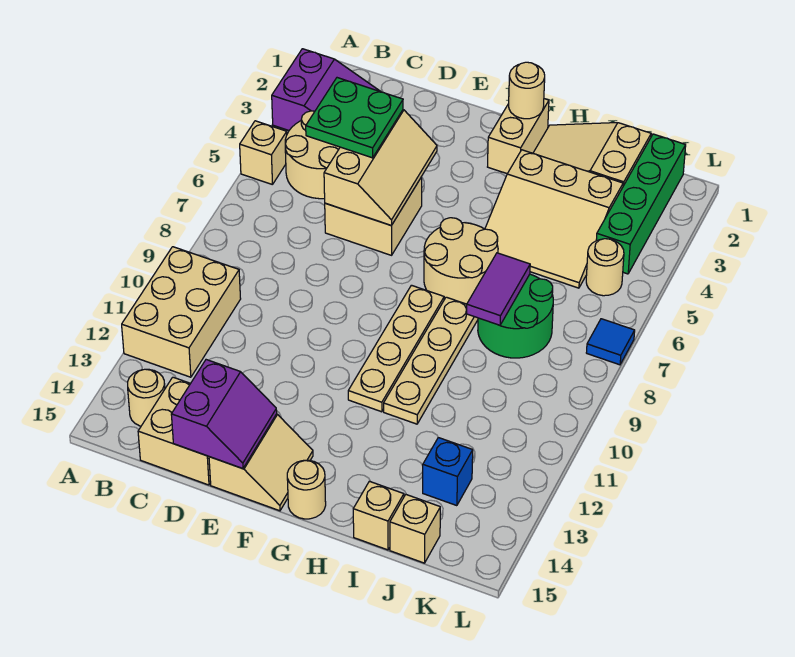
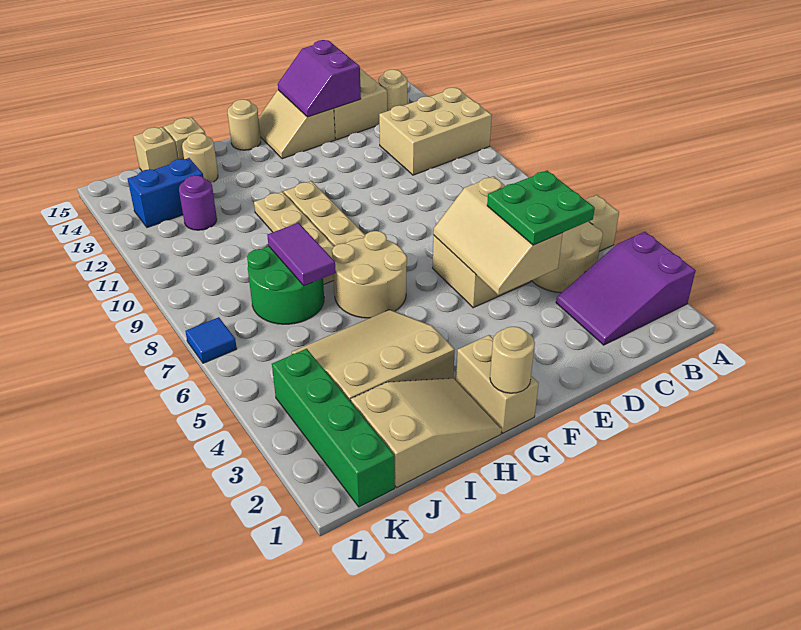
tan 2x3 brick [122,247,241,377] -> tan 2x3 brick turned to [379,88,492,175]
none -> purple 1x1 round brick [179,175,217,230]
blue 1x1 brick [423,438,473,506] -> blue 1x2 brick [128,158,203,228]
tan 1x1 round brick [586,239,624,296] -> tan 1x1 round brick moved to [182,133,218,183]

